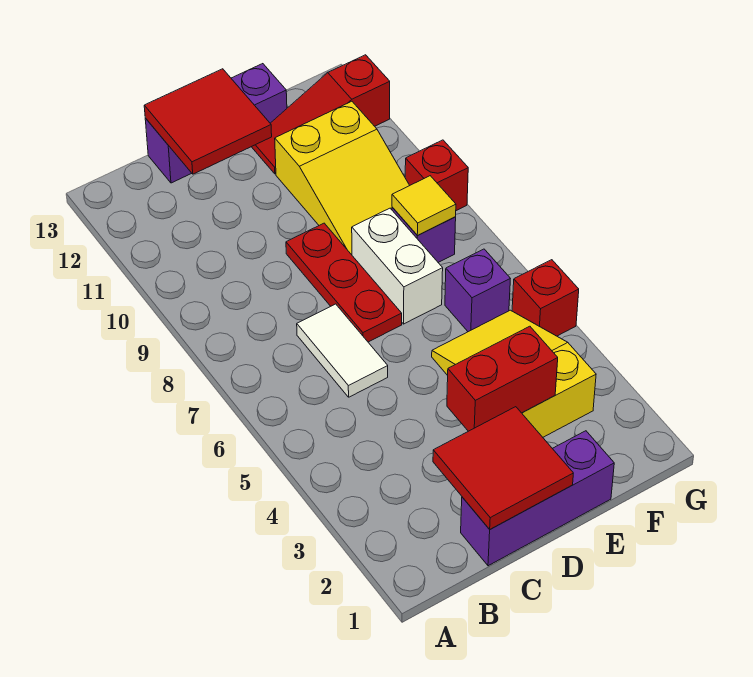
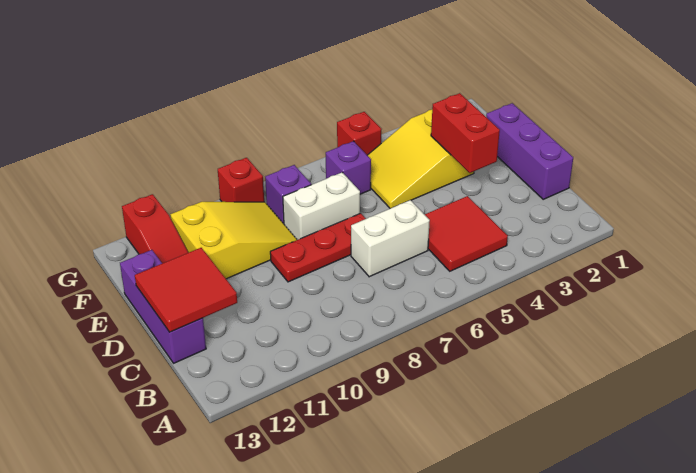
red 2x2 tile [433,407,573,529] -> red 2x2 tile moved to [425,196,508,271]
white 1x2 tile [297,304,388,397] -> white 1x2 brick [351,200,430,277]
yellow 1x1 tile [392,176,456,236] -> none

